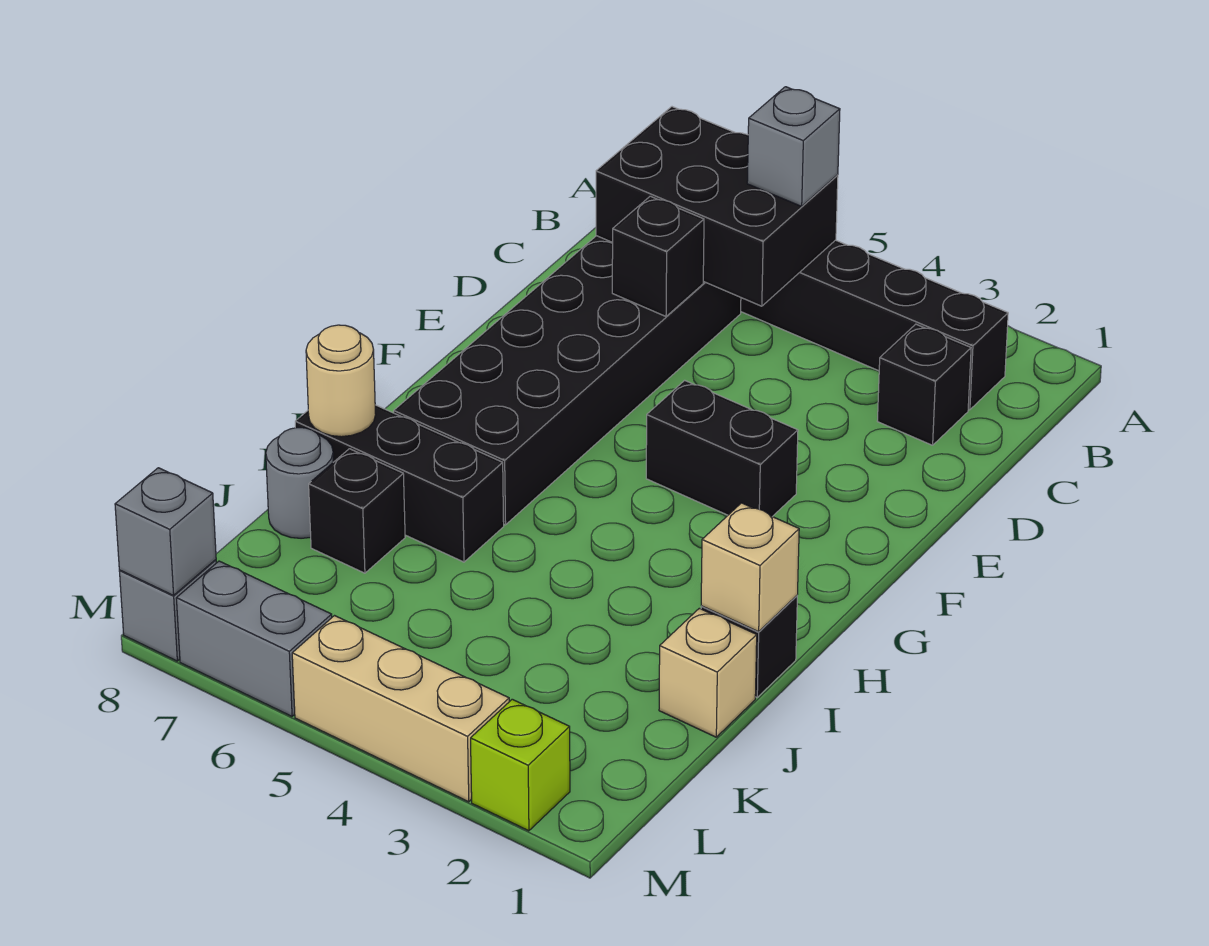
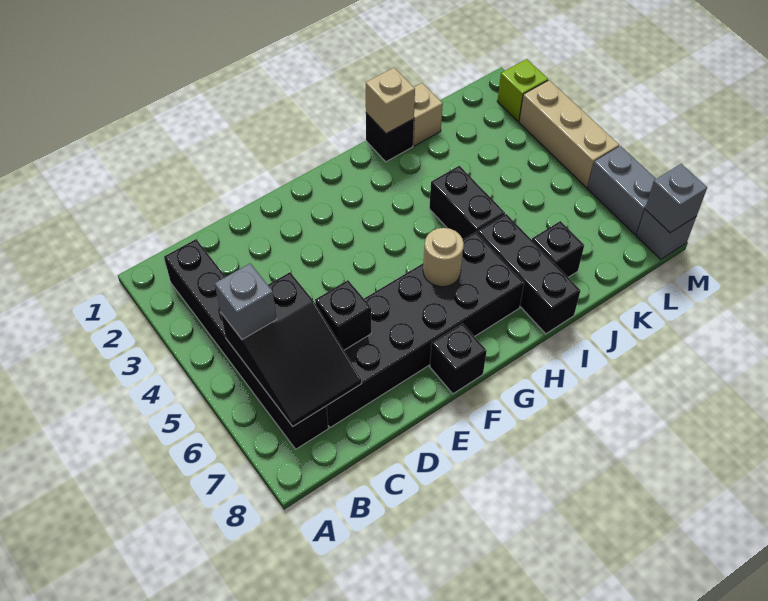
black 2x3 brick [596,107,838,306] -> black 2x3 slope [221,272,361,426]
black 1x1 brick [878,324,971,445] -> black 1x1 brick moved to [430,323,487,394]
black 1x2 brick [646,380,798,517] -> black 1x2 brick moved to [429,166,505,239]
tan 1x1 round brick [306,325,376,437] -> tan 1x1 round brick moved to [423,228,464,287]
grey 1x1 round brick [266,428,334,538] -> none

